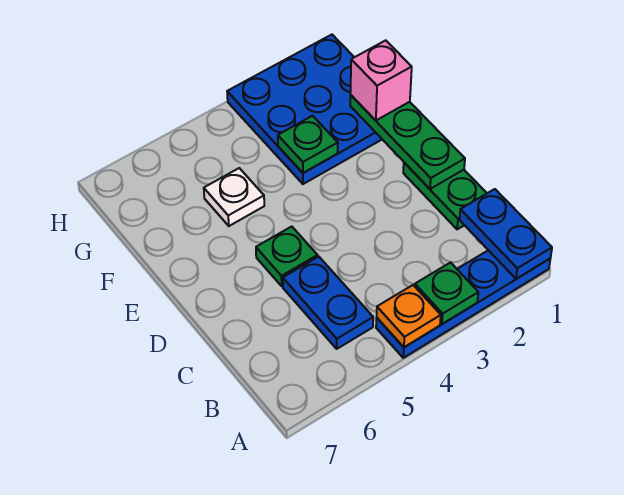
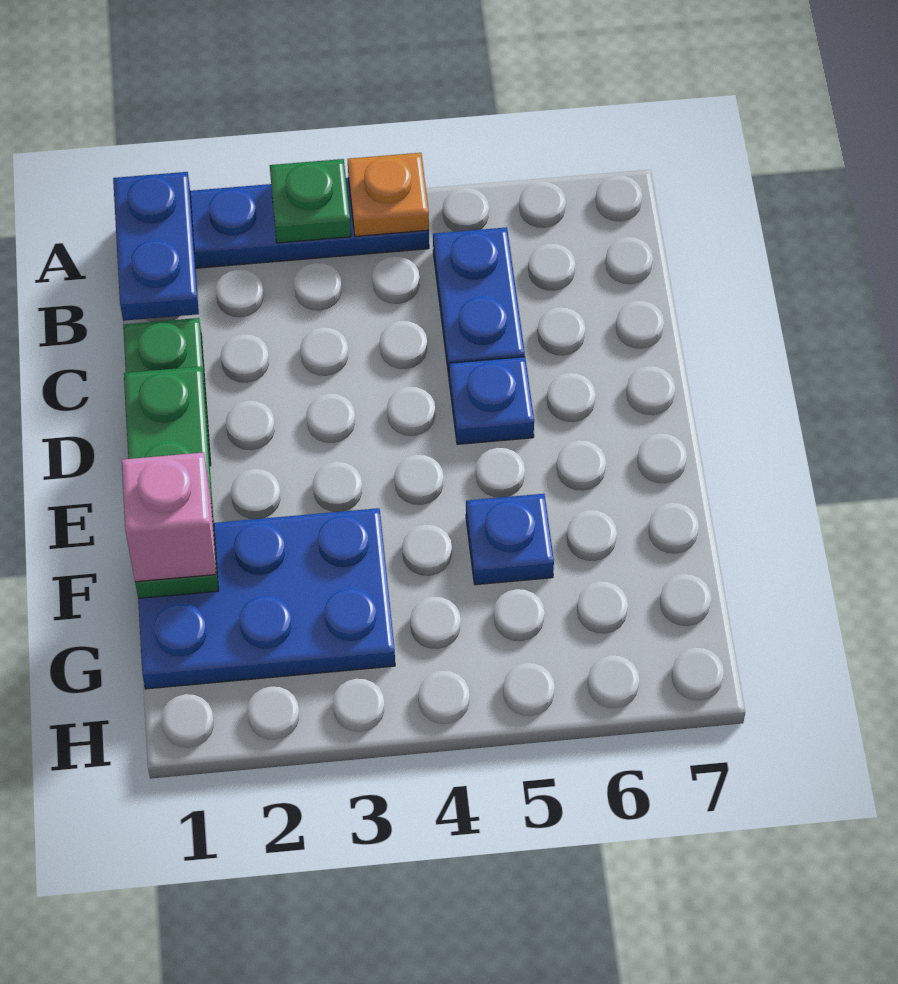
green 1x1 plate [256,227,318,286] -> blue 1x1 plate [449,357,534,444]
blue 3x3 plate [227,35,382,184] -> blue 2x3 plate [138,508,395,689]
green 1x1 plate [278,116,338,173] -> none
white 1x1 plate [204,168,264,226] -> blue 1x1 plate [466,494,554,585]

